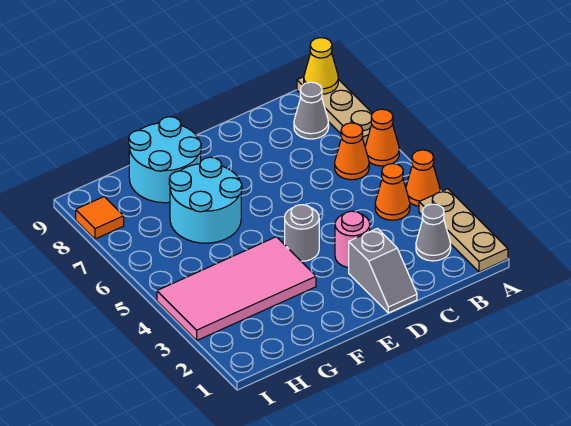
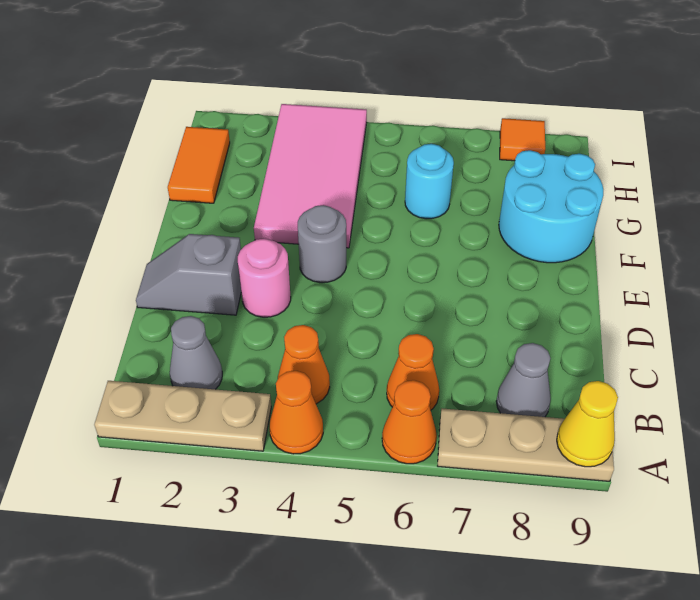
cyan 2x2 round brick [169,157,242,243] -> cyan 1x1 round brick [405,144,454,219]
none -> orange 1x2 tile [168,127,230,203]

